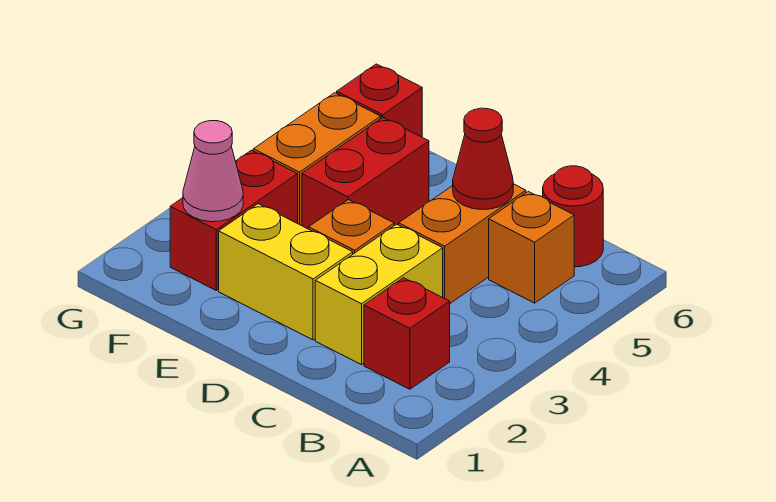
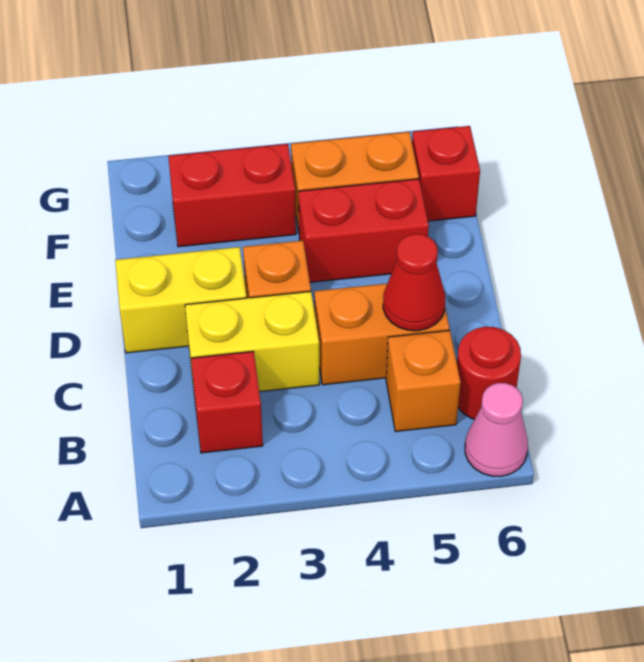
yellow 1x2 brick [219,204,353,340] -> yellow 1x2 brick turned to [115,247,246,353]
pink 1x1 cone [183,121,243,222] -> pink 1x1 cone moved to [465,383,528,476]

